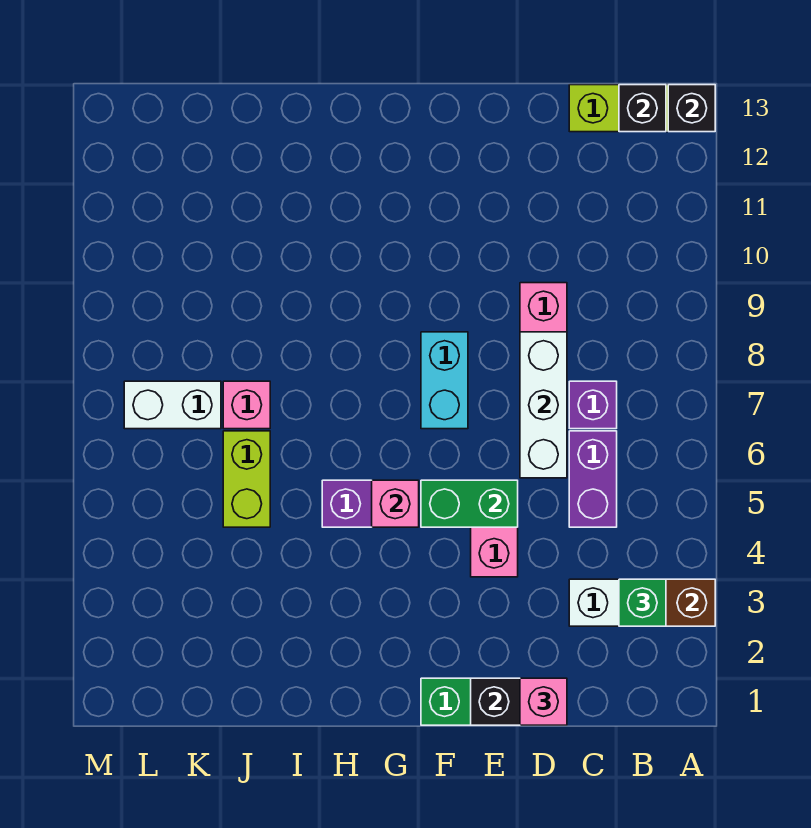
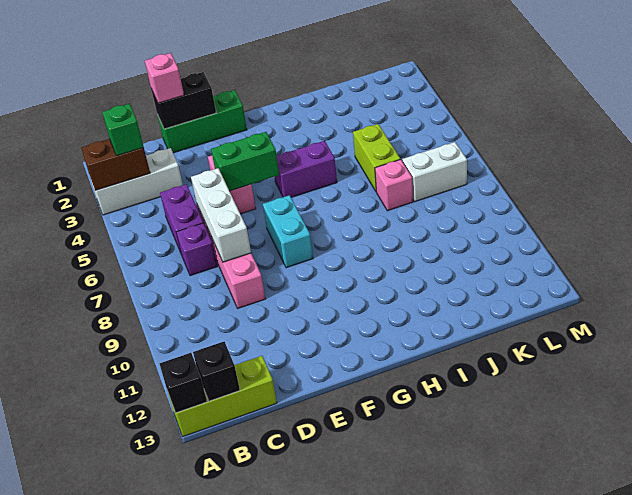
pink 1x1 brick [372,480,419,527] -> none

